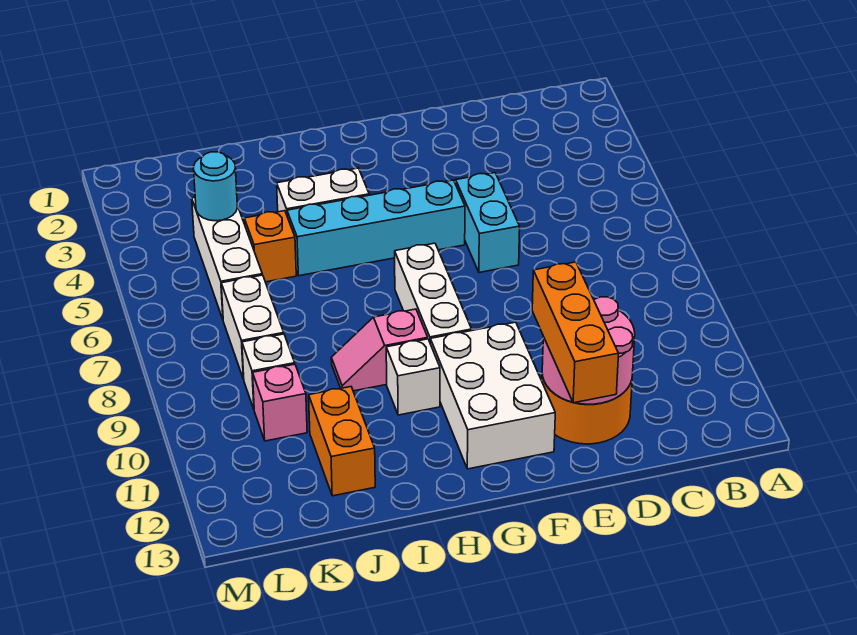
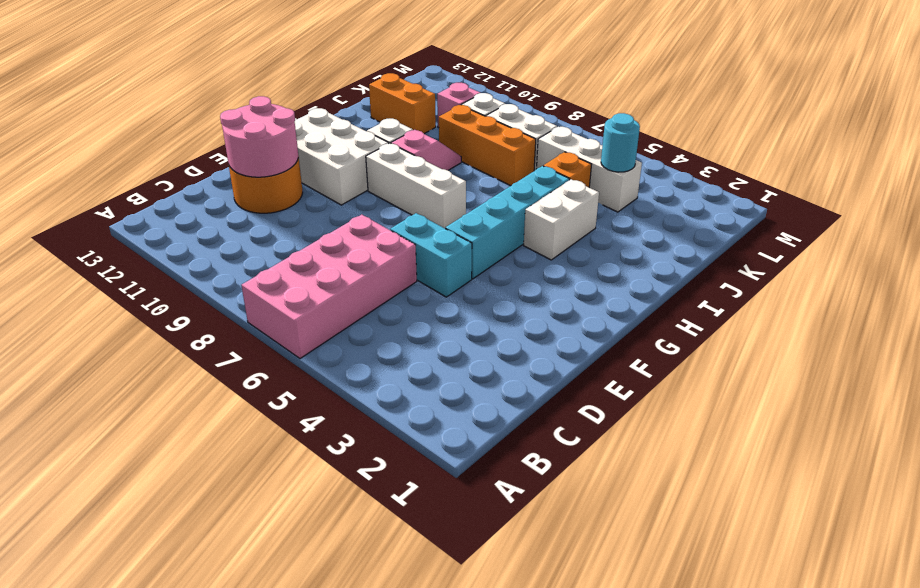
none -> pink 2x4 brick [241,215,417,359]
orange 1x3 brick [532,262,619,403] -> orange 1x3 brick moved to [439,105,536,186]

